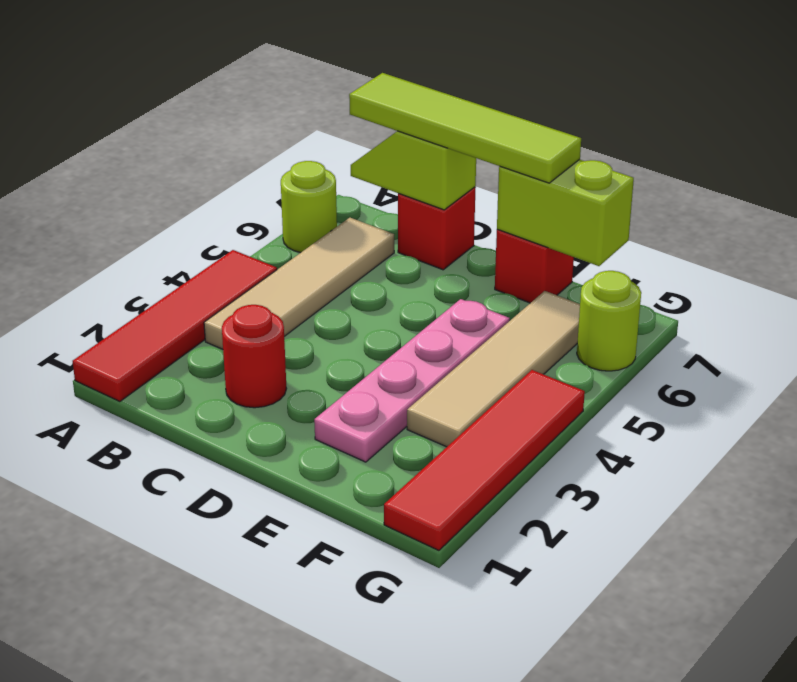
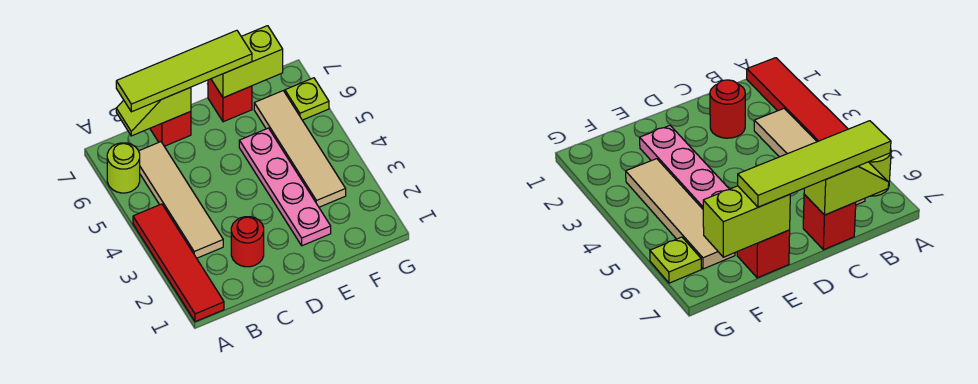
red 1x4 tile [384,370,585,551] -> none
lime 1x1 round brick [577,271,641,371] -> lime 1x1 plate [285,78,329,120]

